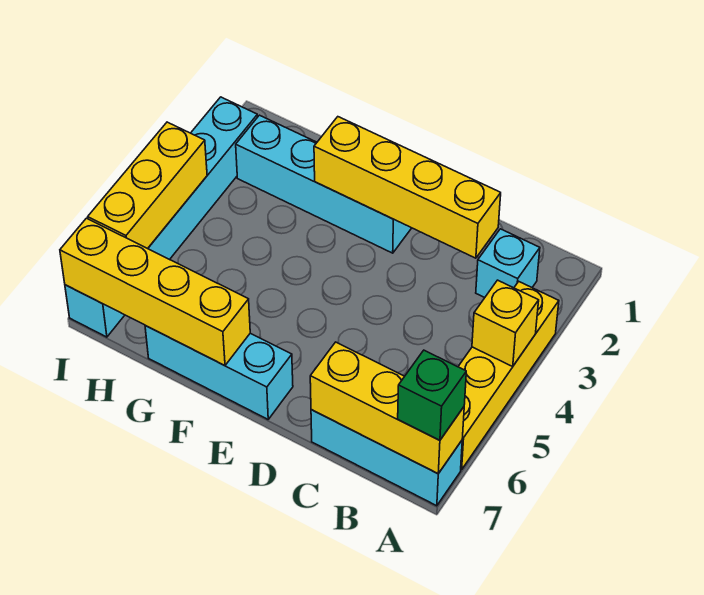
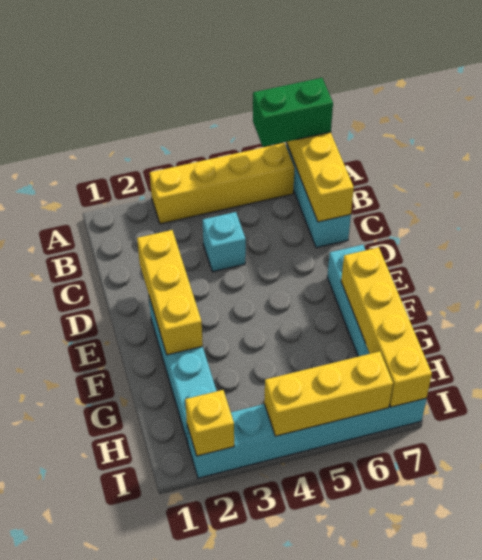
yellow 1x1 brick [472,280,539,366] -> yellow 1x1 brick moved to [185,390,234,456]
green 1x1 brick [398,350,466,440] -> green 1x2 brick [253,78,333,147]
cyan 1x1 brick [476,229,540,298] -> cyan 1x1 brick moved to [203,212,246,272]
yellow 1x4 brick [314,117,501,258] -> yellow 1x3 brick [137,230,203,355]

